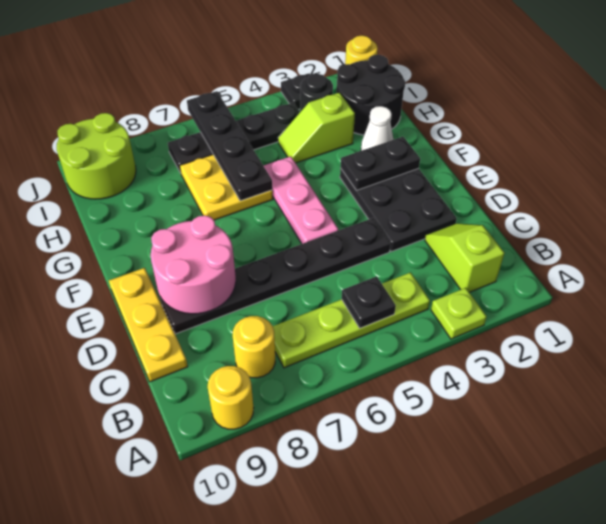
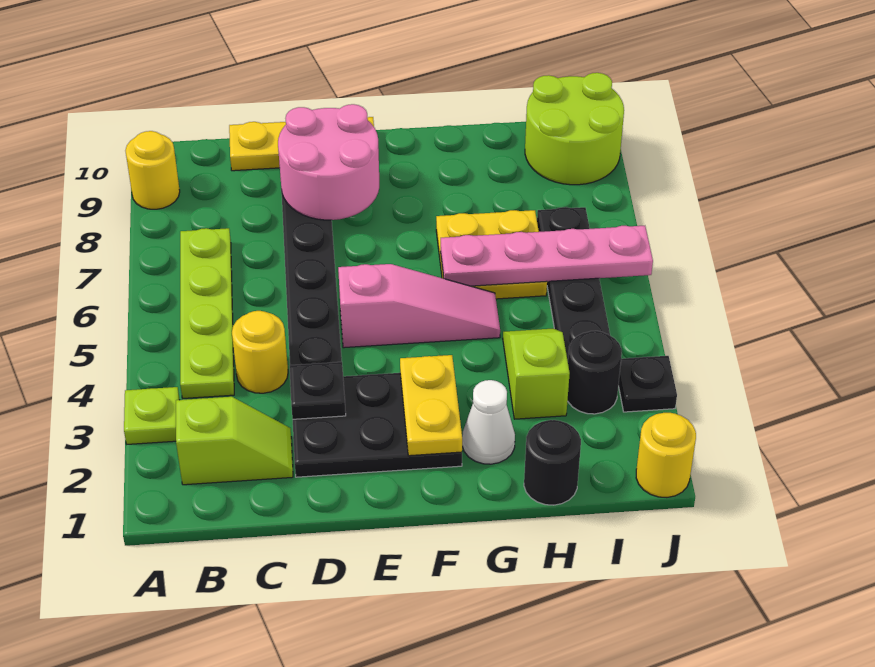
black 1x1 plate [342,276,396,328] -> black 1x1 plate moved to [290,362,346,419]
yellow 1x1 round brick [232,316,275,378] -> yellow 1x1 round brick moved to [232,311,288,393]
pink 1x3 plate [264,156,338,244] -> pink 1x3 slope [338,264,500,348]
black 1x2 plate [341,137,420,190] -> yellow 1x2 plate [400,355,462,456]
black 1x4 plate [187,91,272,201] -> pink 1x4 plate [441,226,653,286]
black 2x2 round brick [337,55,405,135] -> black 1x1 round brick [524,420,581,505]

